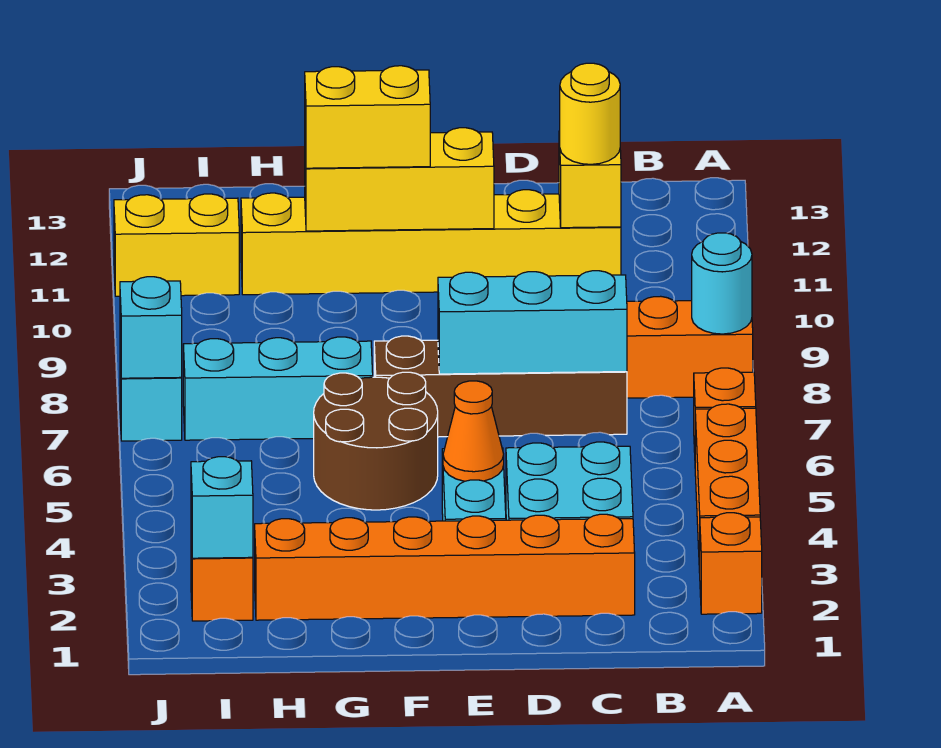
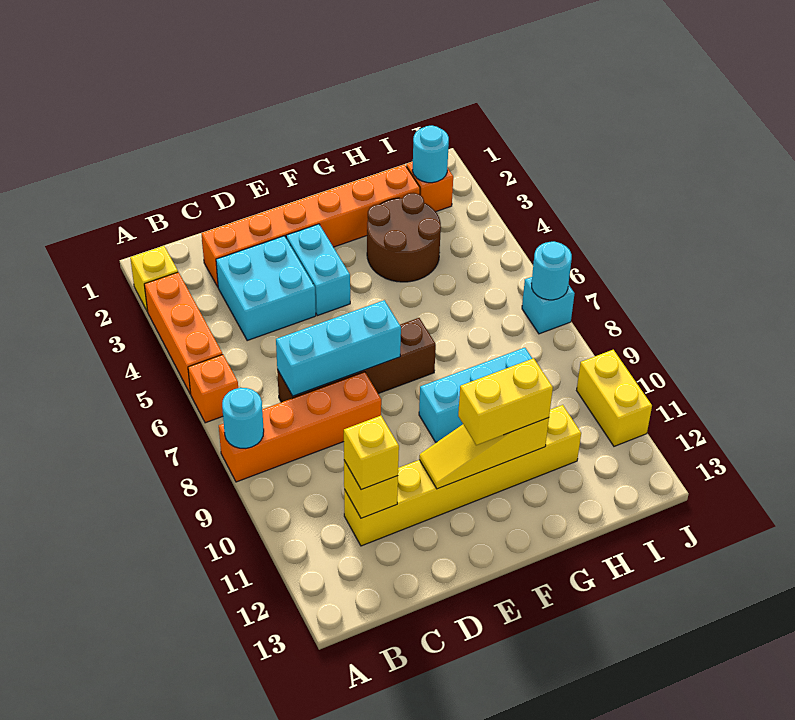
orange 1x1 brick [700,513,762,614] -> yellow 1x1 brick [130,246,178,312]
yellow 1x1 round brick [560,63,620,164] -> yellow 1x1 brick [344,416,399,490]
orange 1x1 cone [443,381,504,481] -> none
yellow 1x3 brick [305,128,494,231] -> yellow 1x3 slope [419,418,549,489]
brown 2x2 round brick [314,372,438,510] -> brown 2x2 round brick moved to [367,193,441,282]
cyan 1x3 brick [183,337,373,440] -> cyan 1x3 brick moved to [419,348,532,442]
cyan 1x1 brick [191,457,253,558] -> cyan 1x1 round brick [412,126,449,183]
yellow 1x2 brick [114,194,239,296] -> yellow 1x2 brick turned to [577,350,652,446]
cyan 1x1 brick [120,277,182,378] -> cyan 1x1 round brick [531,242,572,300]

